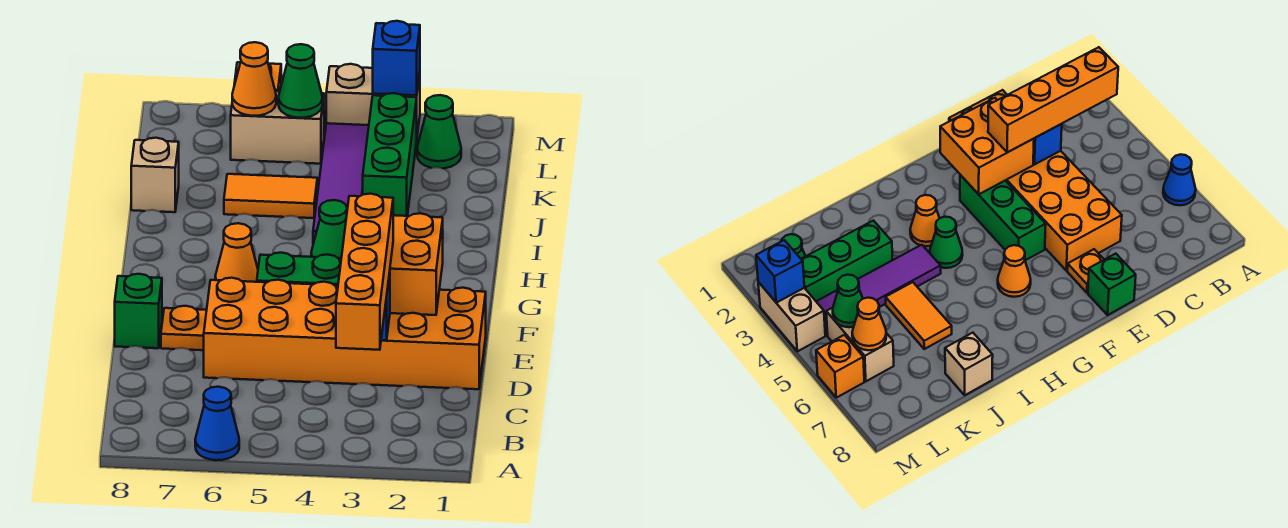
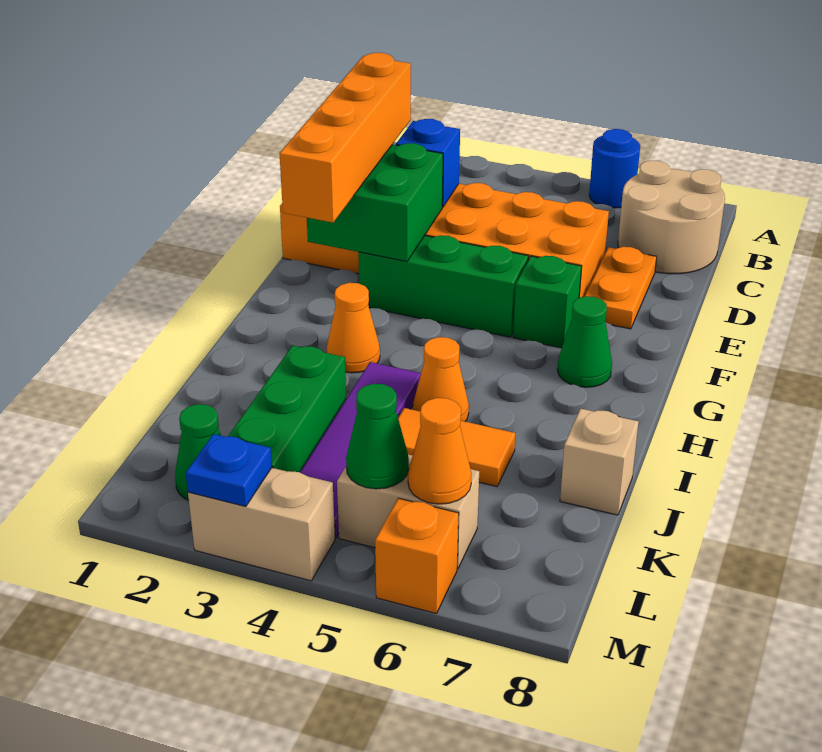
blue 1x1 cone [195,387,239,460] -> blue 1x1 round brick [589,129,640,208]
orange 1x4 brick [336,194,393,350] -> orange 1x4 brick moved to [280,53,411,223]
none -> tan 2x2 round brick [618,160,725,274]
orange 2x2 brick [390,213,443,315] -> green 2x2 brick [307,143,443,261]
orange 1x1 plate [161,306,207,350] -> orange 1x2 plate [585,247,657,329]
green 1x1 brick [115,274,162,348] -> green 1x1 brick moved to [513,256,582,348]
orange 1x1 cone [215,223,258,282] -> orange 1x1 cone moved to [413,337,469,421]
green 1x1 cone [311,200,347,258] -> green 1x1 cone moved to [557,296,612,387]
blue 1x1 brick [373,21,420,95] -> blue 1x1 plate [186,434,272,507]

